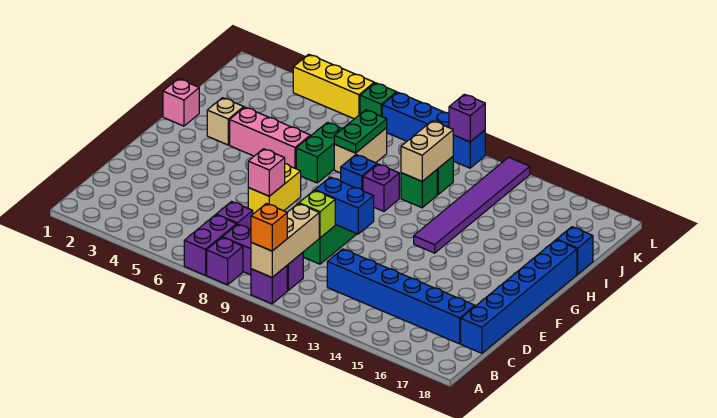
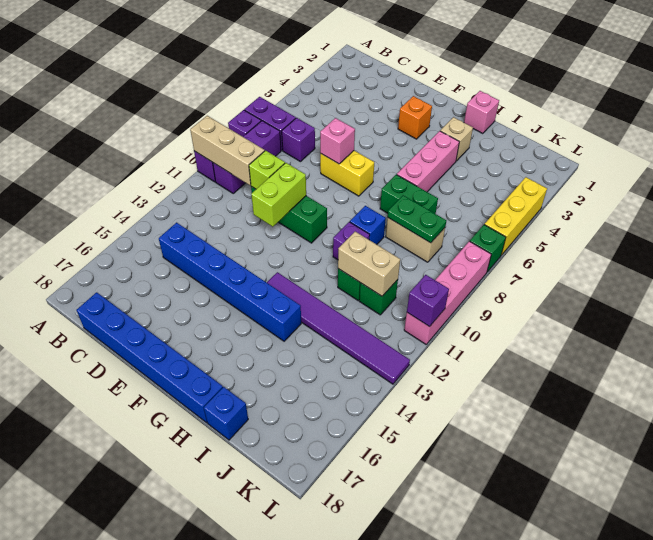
orange 1x1 brick [251,203,287,251] -> orange 1x1 brick moved to [398,96,432,139]
blue 1x6 brick [327,249,475,344] -> blue 1x6 brick turned to [159,223,301,341]
blue 1x2 brick [315,177,374,234] -> lime 1x2 brick [251,163,306,227]
blue 1x4 brick [382,92,485,168] -> pink 1x4 brick [404,241,491,344]

